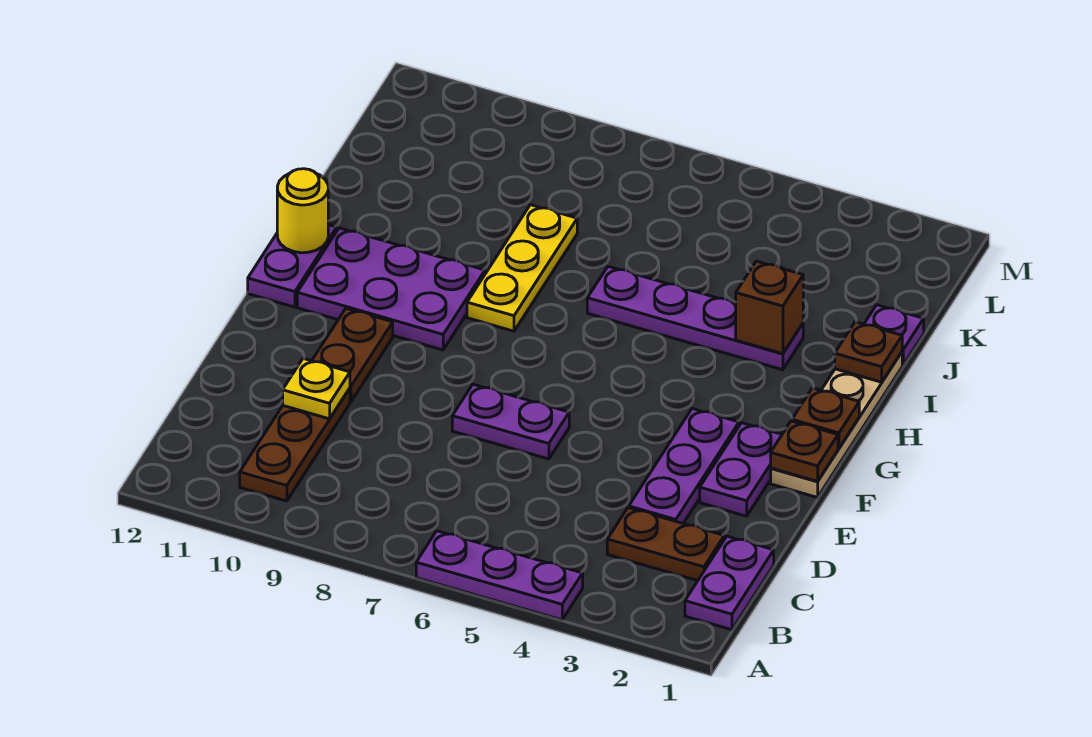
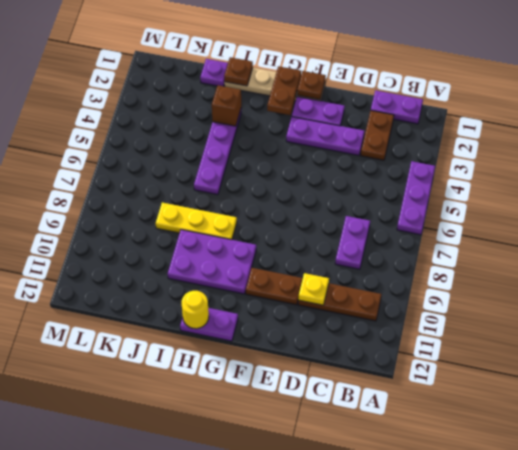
purple 1x2 plate [452,384,569,459] -> purple 1x2 plate moved to [335,216,370,269]
brown 1x1 plate [792,388,859,448] -> brown 1x2 plate [267,66,301,115]
purple 2x3 plate [297,228,485,350] -> purple 2x3 plate turned to [168,230,256,294]

